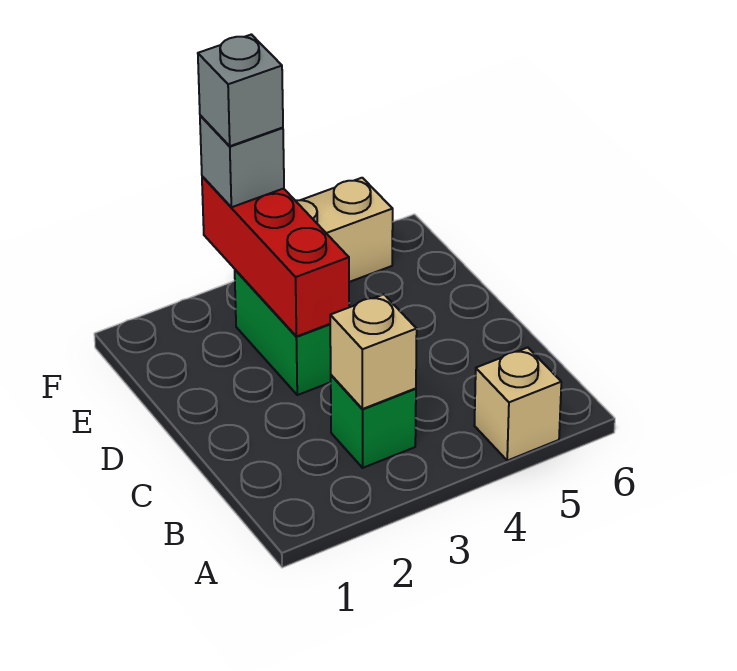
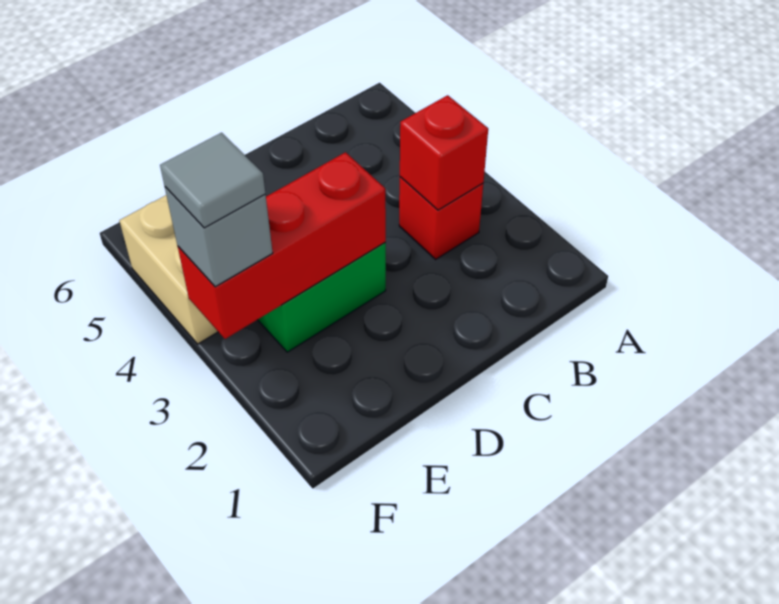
tan 1x1 brick [474,347,561,461] -> none
green 1x1 brick [331,375,416,468] -> red 1x1 brick [399,177,483,259]
tan 1x1 brick [330,294,417,409] -> red 1x1 brick [400,95,488,210]
grey 1x1 brick [198,34,283,146] -> grey 1x1 tile [160,133,265,228]

